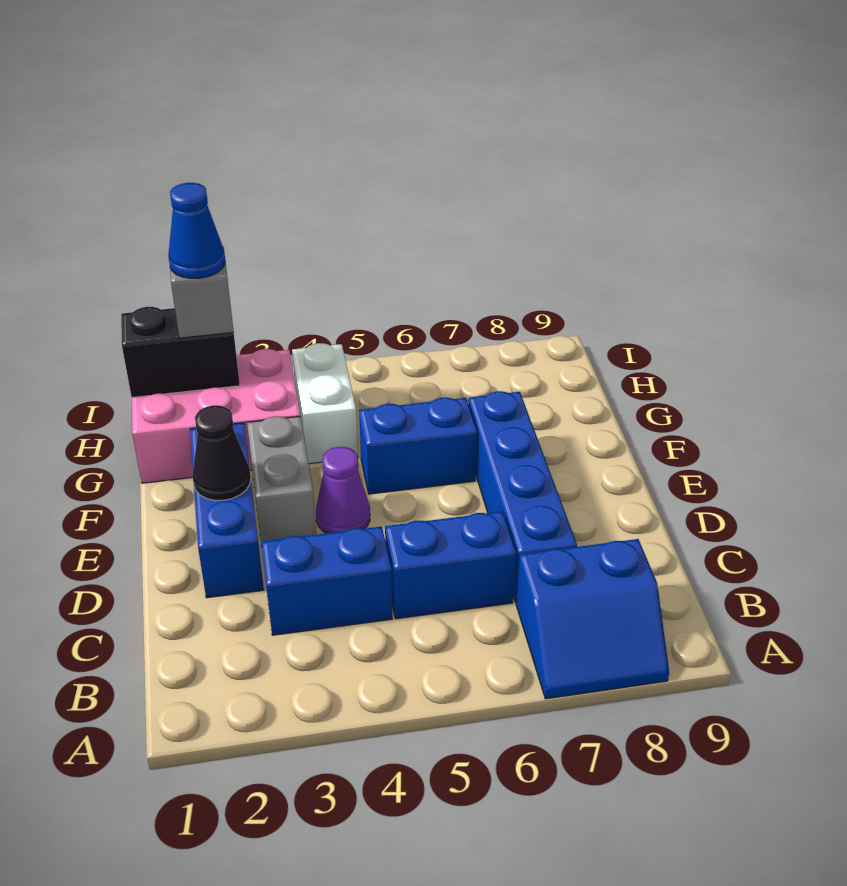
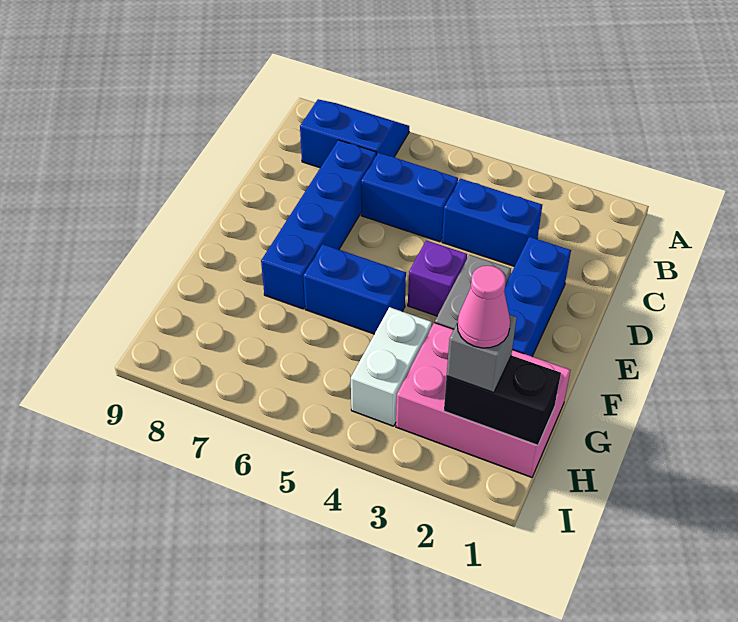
black 1x1 cone [192,405,251,501] -> none
purple 1x1 cone [316,447,370,533] -> purple 1x1 brick [408,240,467,316]
blue 1x1 cone [168,183,225,278] -> pink 1x1 cone [457,266,510,348]

